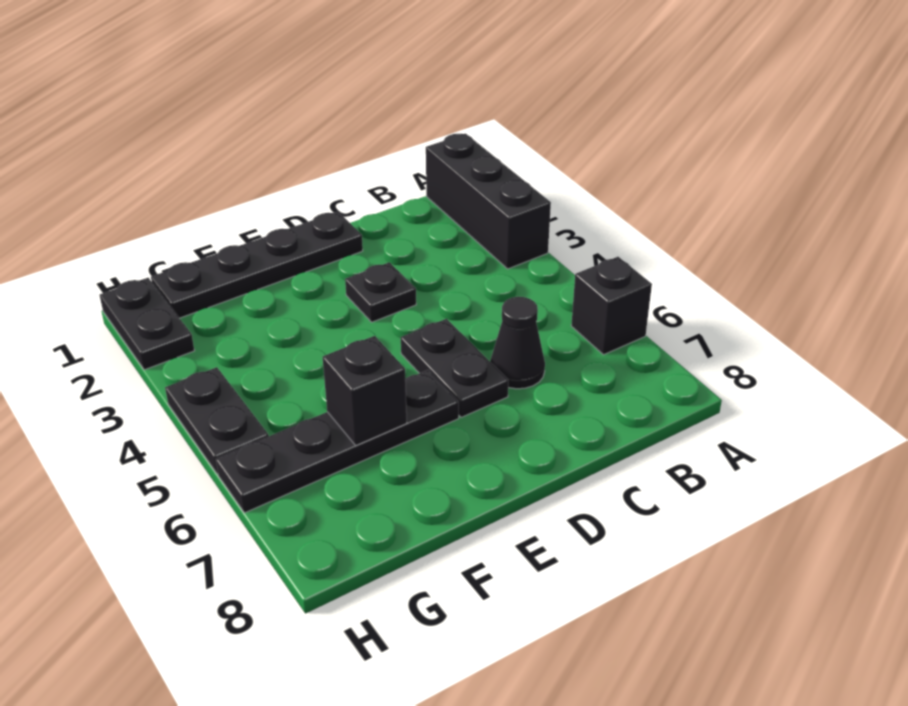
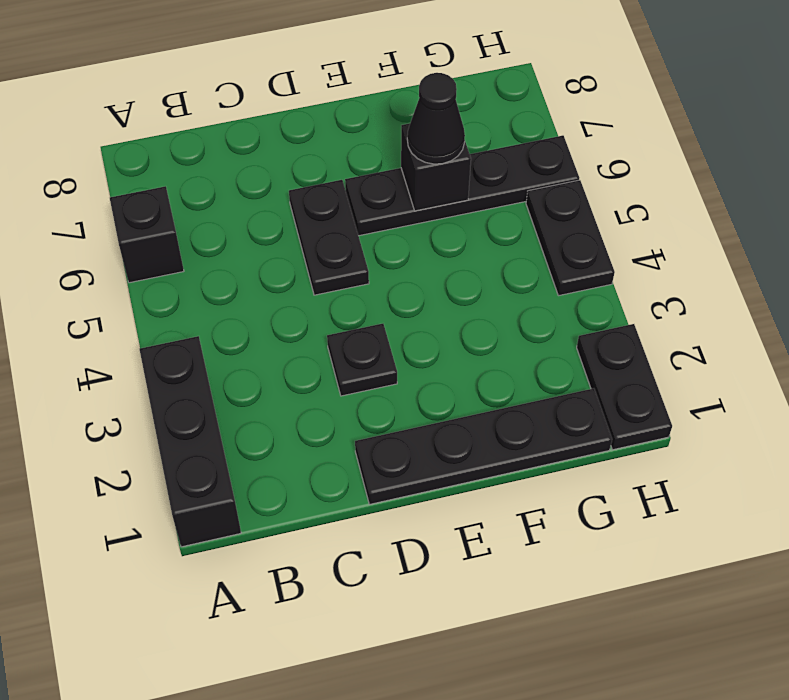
black 1x1 cone [490,297,545,389] -> black 1x1 cone moved to [407,73,465,164]

